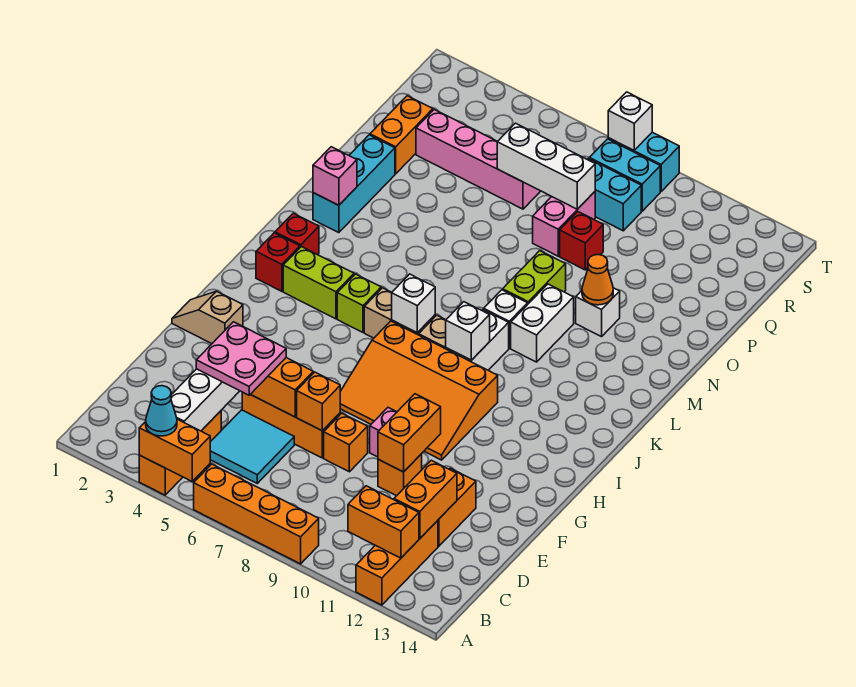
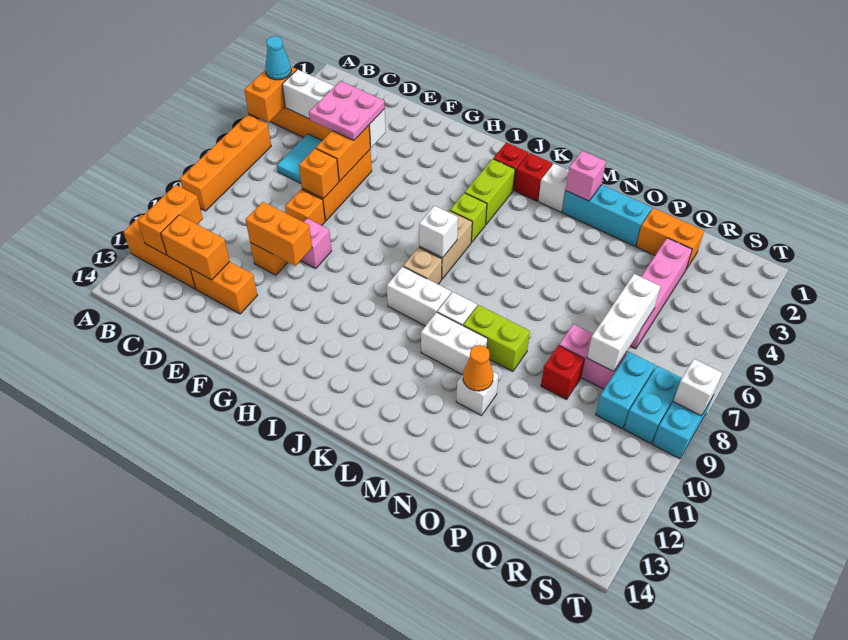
tan 1x2 slope [172,291,243,344] -> none
orange 3x4 slope [340,321,498,460] -> none
white 1x1 brick [446,302,490,360] -> white 1x1 brick moved to [538,164,569,212]

